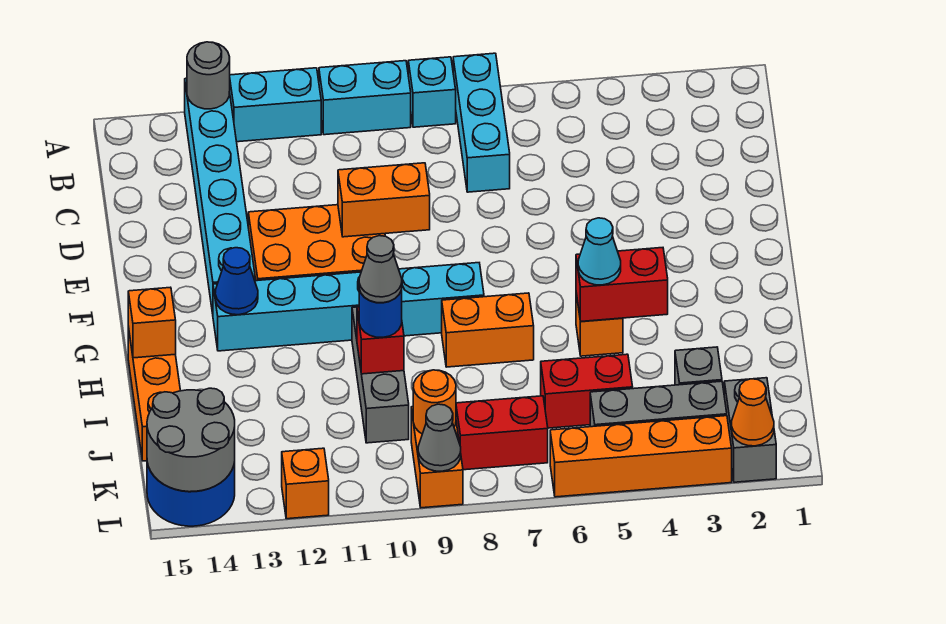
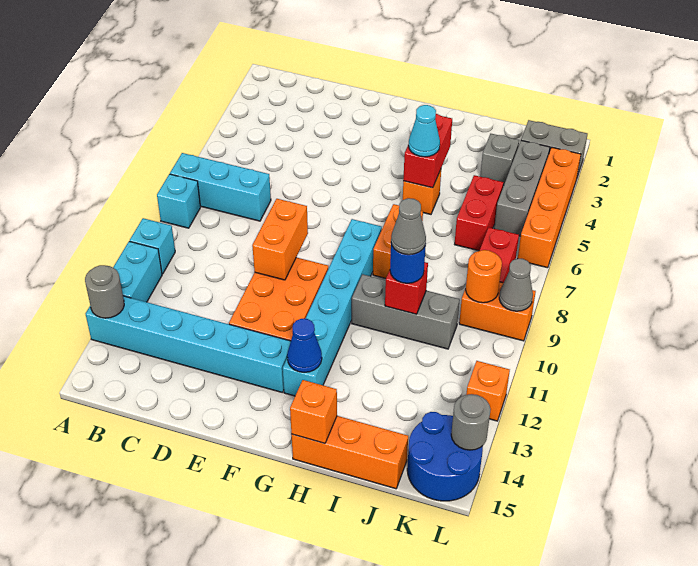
cyan 1x2 brick [319,61,411,135] -> cyan 1x1 brick [130,218,175,274]
grey 2x2 round brick [147,388,235,492] -> grey 1x1 round brick [451,394,491,450]
orange 1x1 cone [731,379,774,446] -> none

